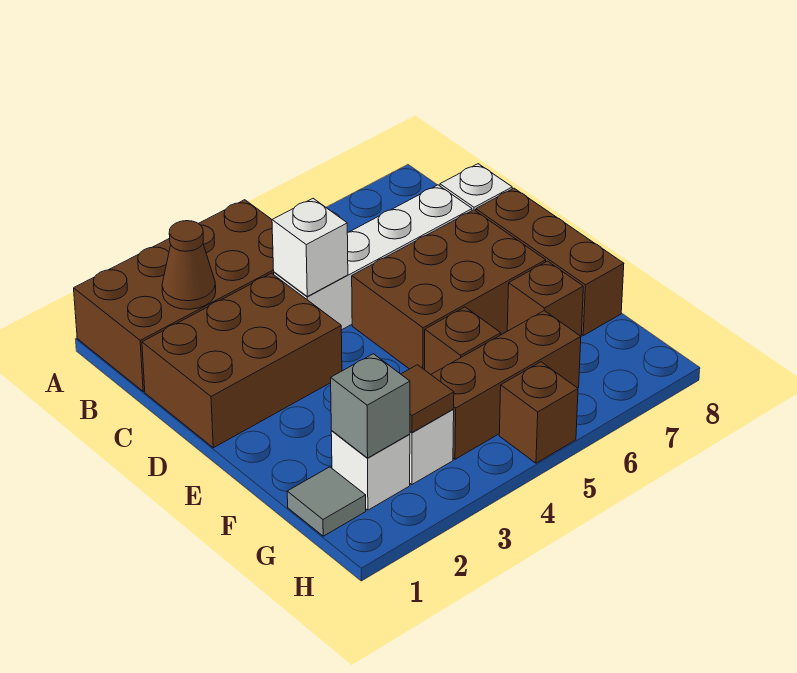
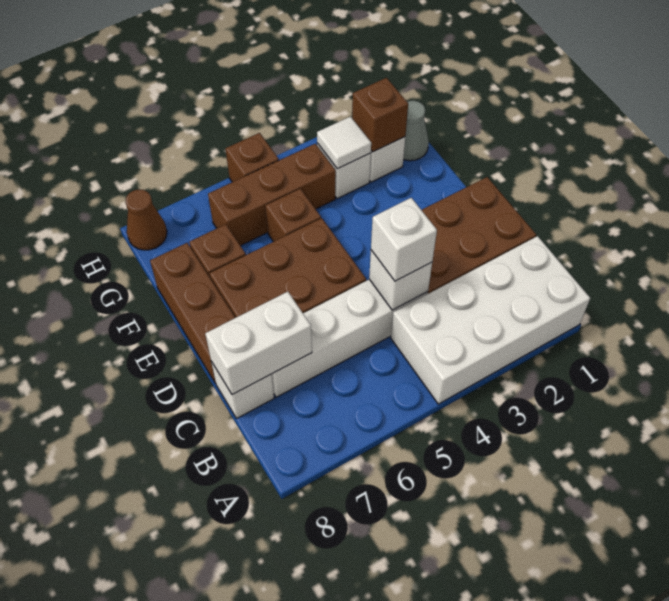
brown 2x4 brick [74,200,274,391] -> white 2x4 brick [391,236,590,404]
brown 1x1 cone [162,221,216,309] -> brown 1x1 cone moved to [126,190,167,250]
none -> white 1x1 brick [371,198,437,281]
none -> white 1x2 brick [205,292,312,395]
grey 1x1 tile [287,467,366,536] -> grey 1x1 cone [403,101,429,161]
grey 1x1 brick [331,354,410,458] -> brown 1x1 brick [352,78,408,152]
brown 1x1 tile [401,365,454,432] -> white 1x1 tile [317,117,371,169]

